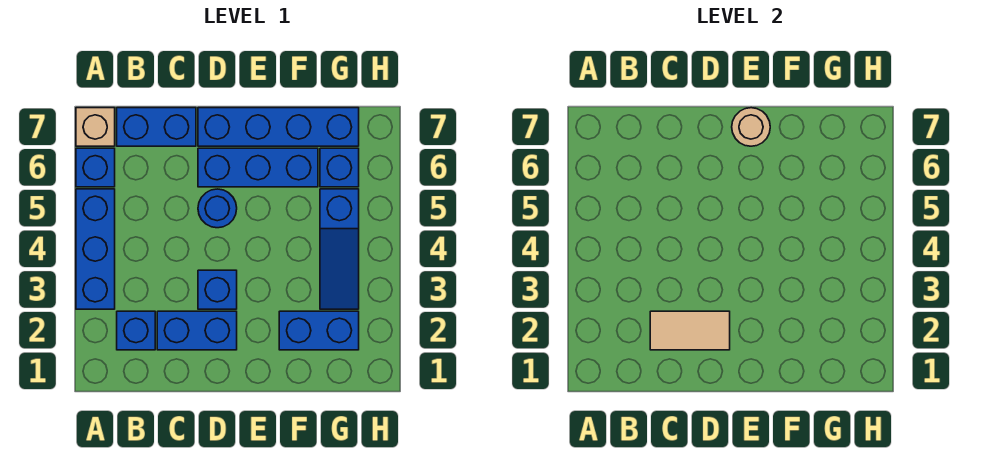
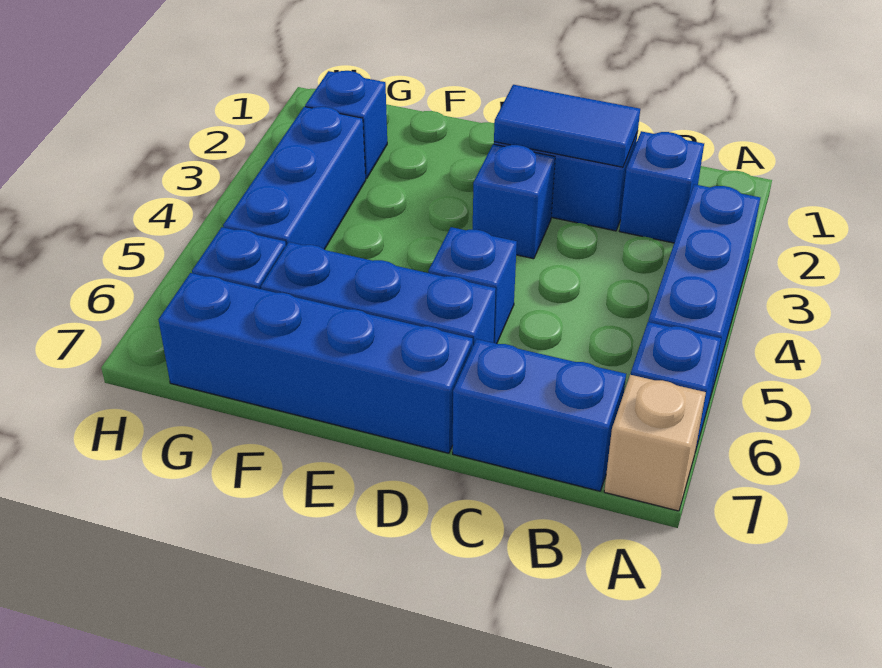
tan 1x2 tile [650,311,730,350] -> blue 1x2 tile [494,85,640,167]
blue 1x1 round brick [198,189,237,228] -> blue 1x1 brick [428,227,517,344]
tan 1x1 round brick [732,108,770,146] -> none
blue 1x2 brick [279,311,359,350] -> blue 1x1 brick [305,71,387,179]
blue 1x3 slope [320,189,359,309] -> blue 1x3 brick [223,107,366,249]

